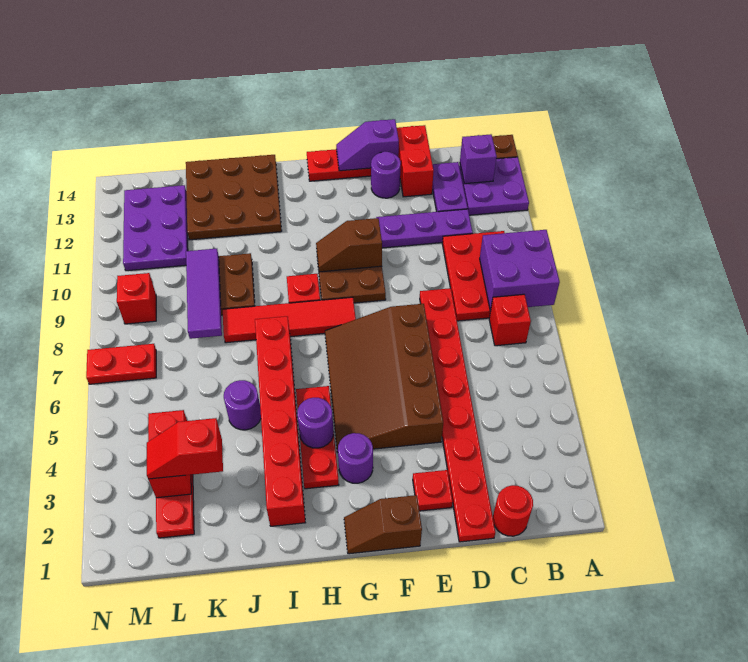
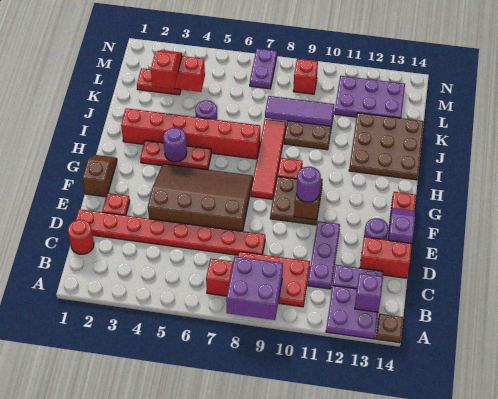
purple 1x1 round brick [338,433,373,483] -> purple 1x1 round brick moved to [296,167,321,202]
red 1x2 plate [86,344,156,384] -> purple 1x2 plate [250,49,277,89]

